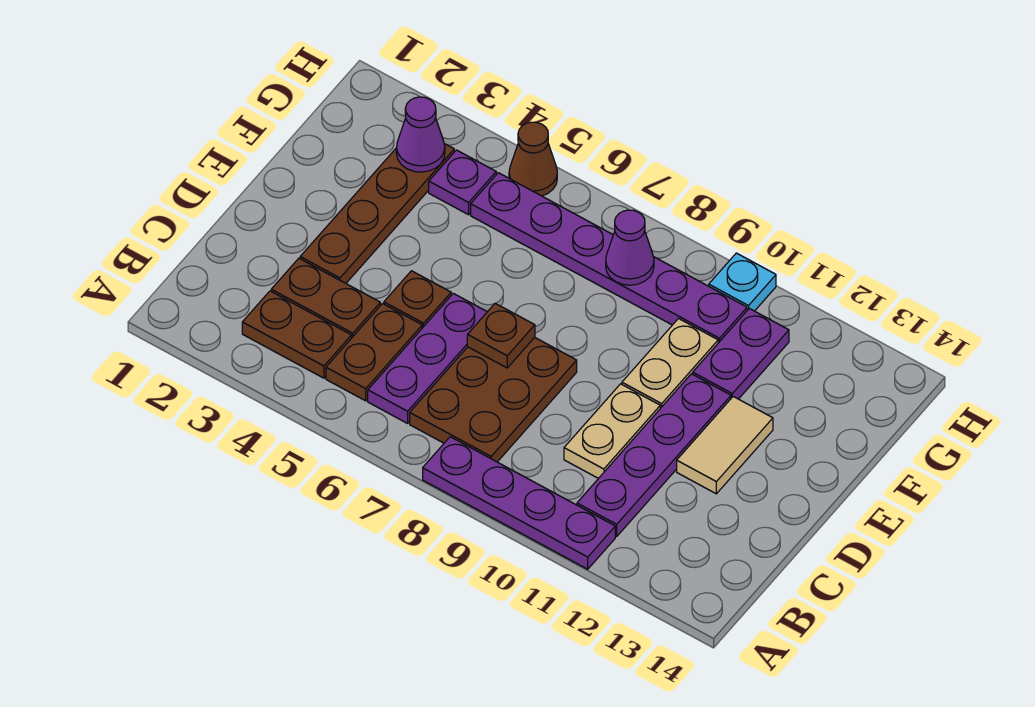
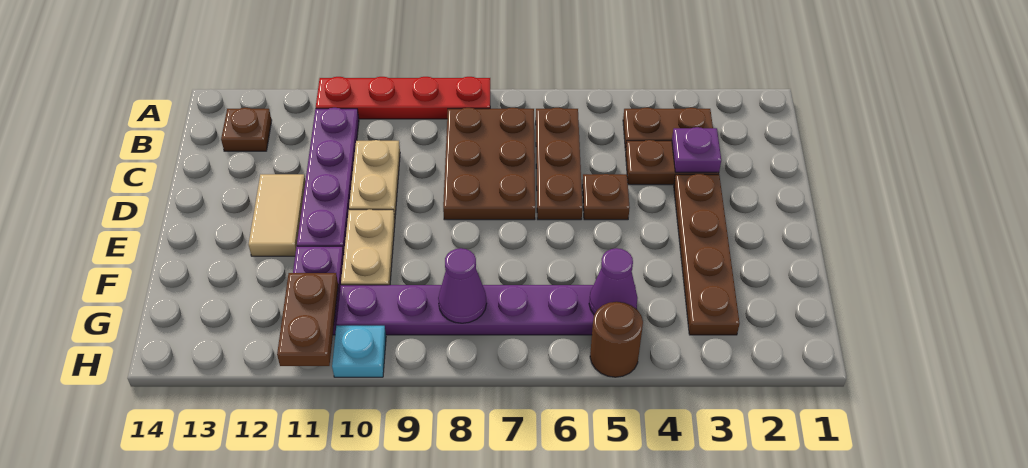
purple 1x4 plate [423,437,615,569] -> red 1x4 plate [316,77,490,119]
brown 1x2 plate [326,304,422,401] -> brown 1x2 plate moved to [277,273,338,366]
purple 1x3 plate [368,293,487,423] -> brown 1x3 plate [536,108,582,220]
brown 1x1 plate [467,303,535,368] -> brown 1x1 plate moved to [221,108,272,151]
purple 1x1 cone [396,97,445,172] -> purple 1x1 cone moved to [589,248,638,315]
purple 1x1 plate [429,150,496,215] -> purple 1x1 plate moved to [672,127,721,172]
brown 1x1 cone [509,122,557,196] -> brown 1x1 round brick [590,302,643,377]

